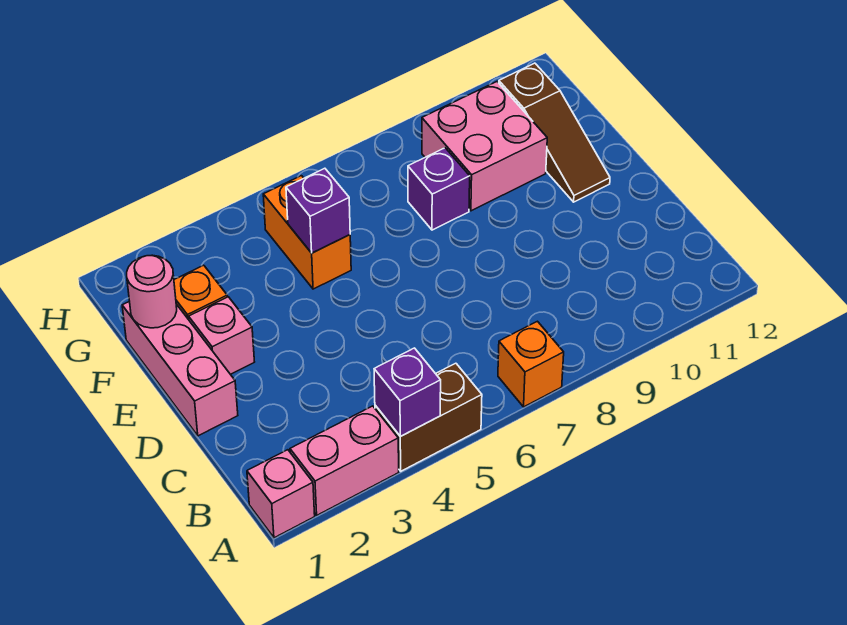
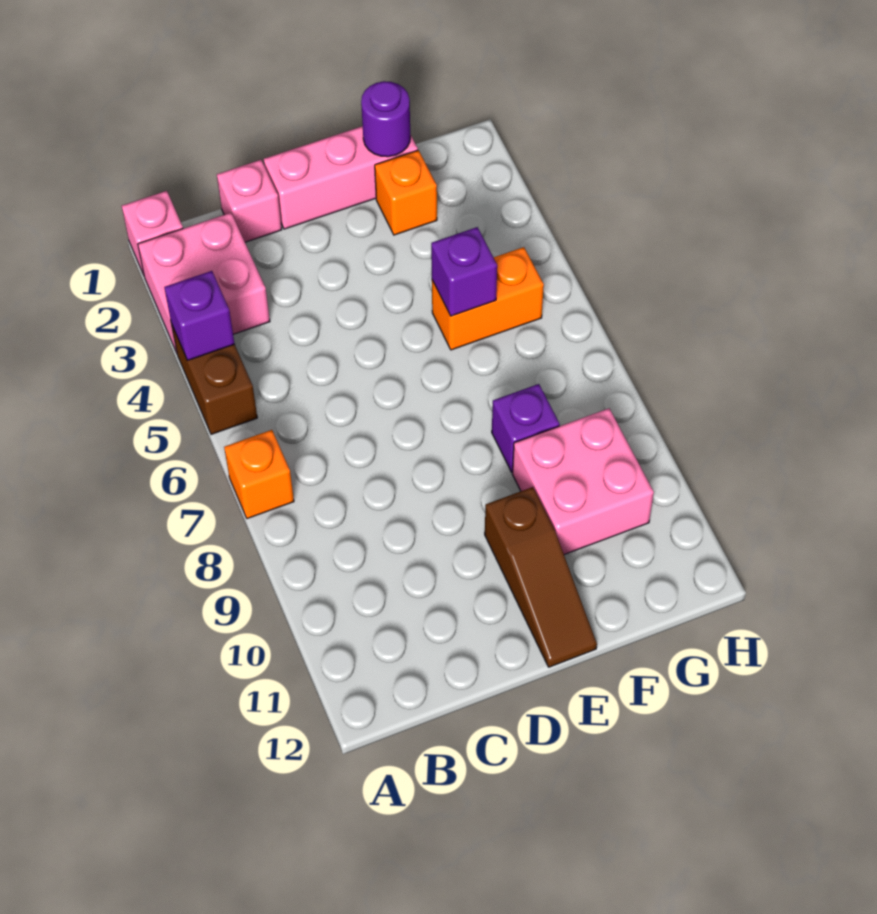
pink 1x2 brick [290,406,399,515] -> pink 2x2 brick [138,213,270,353]
pink 1x1 brick [189,297,254,374] -> pink 1x1 brick moved to [217,160,282,242]
brown 1x3 slope [499,63,610,202] -> brown 1x3 slope turned to [485,487,597,667]
pink 1x1 round brick [127,255,177,328] -> purple 1x1 round brick [361,81,410,157]

